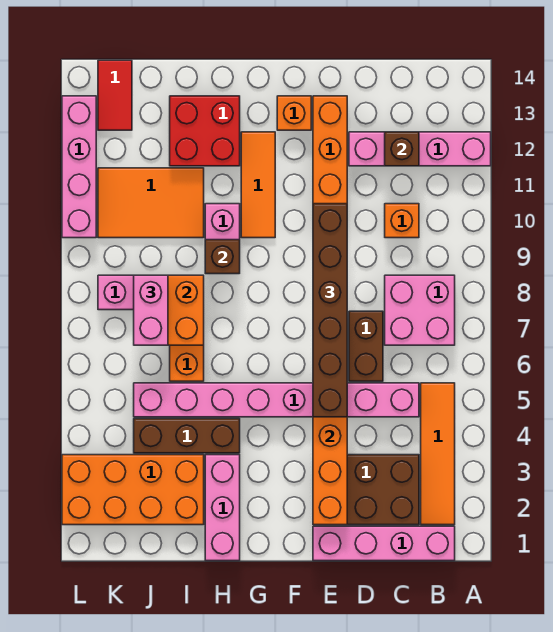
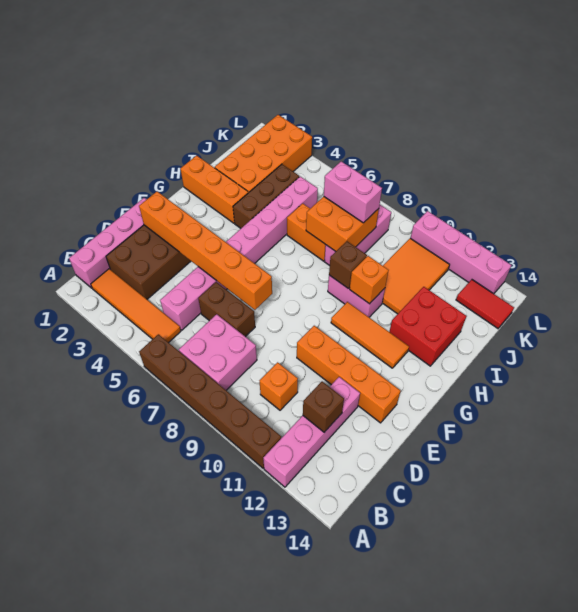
brown 1x6 brick [313,204,347,417] -> brown 1x6 brick moved to [139,334,281,468]
orange 1x1 brick [277,96,311,130] -> orange 1x1 brick moved to [350,256,389,304]
pink 1x3 brick [205,455,240,561] -> orange 1x3 brick [181,156,248,223]

